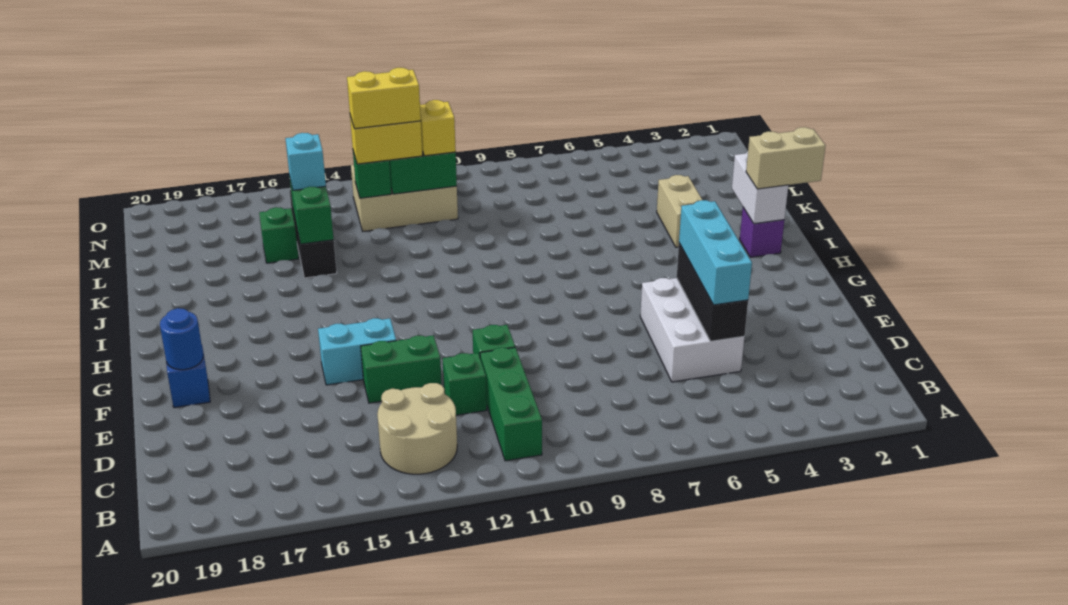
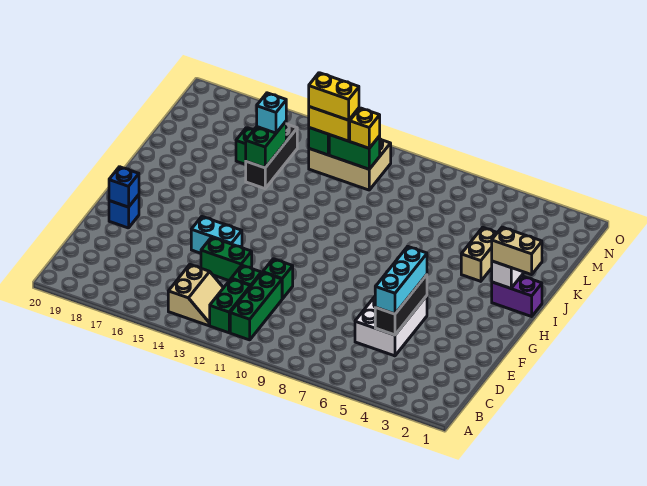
none -> green 1x2 brick [210,279,250,333]
tan 2x2 round brick [377,383,457,474] -> tan 2x2 slope [168,265,223,326]
blue 1x1 round brick [160,308,203,370] -> blue 1x1 brick [109,167,139,207]
purple 1x1 brick [740,208,784,257] -> purple 1x2 brick [492,276,542,316]

